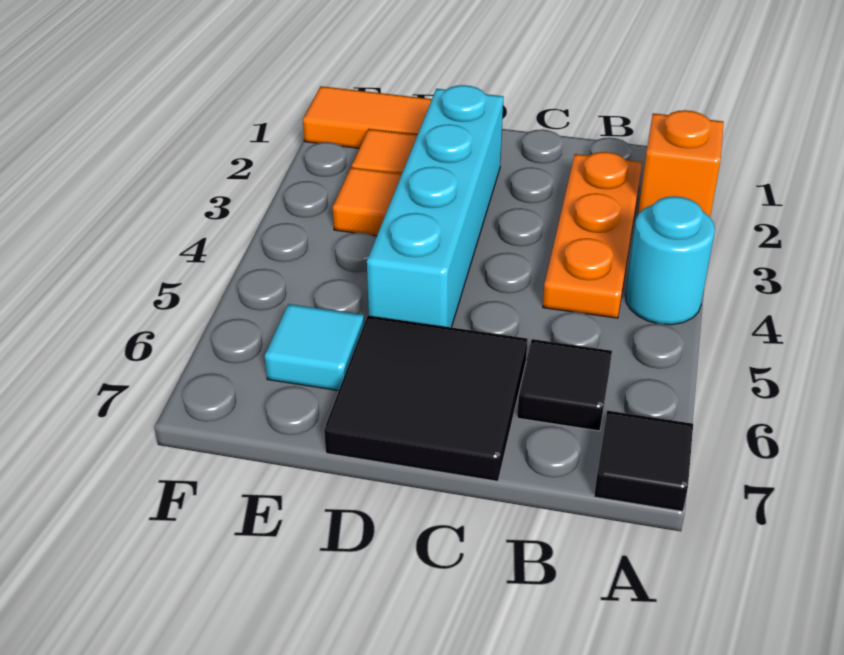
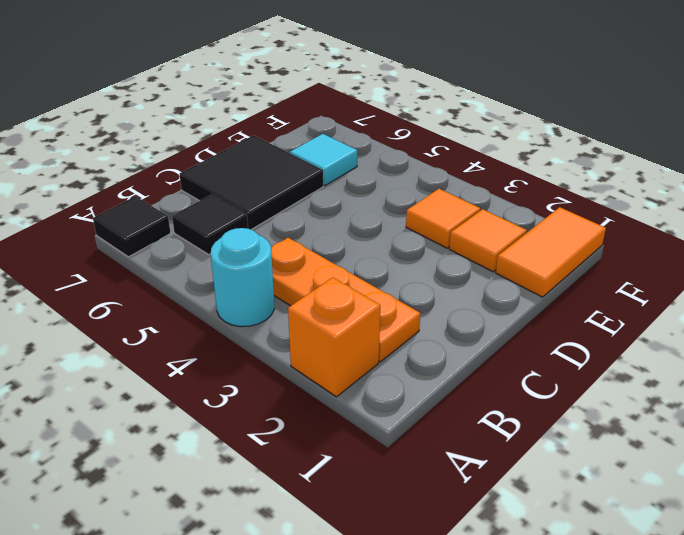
cyan 1x4 brick [367,85,504,327] -> none

